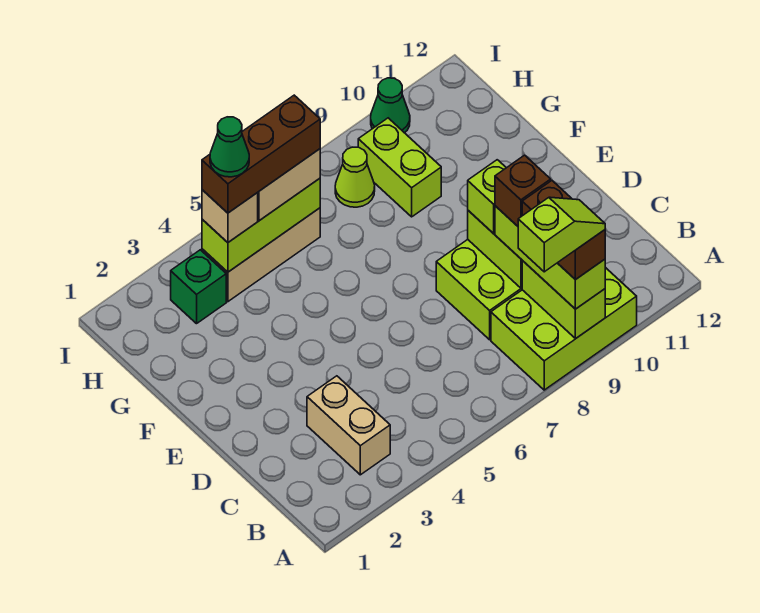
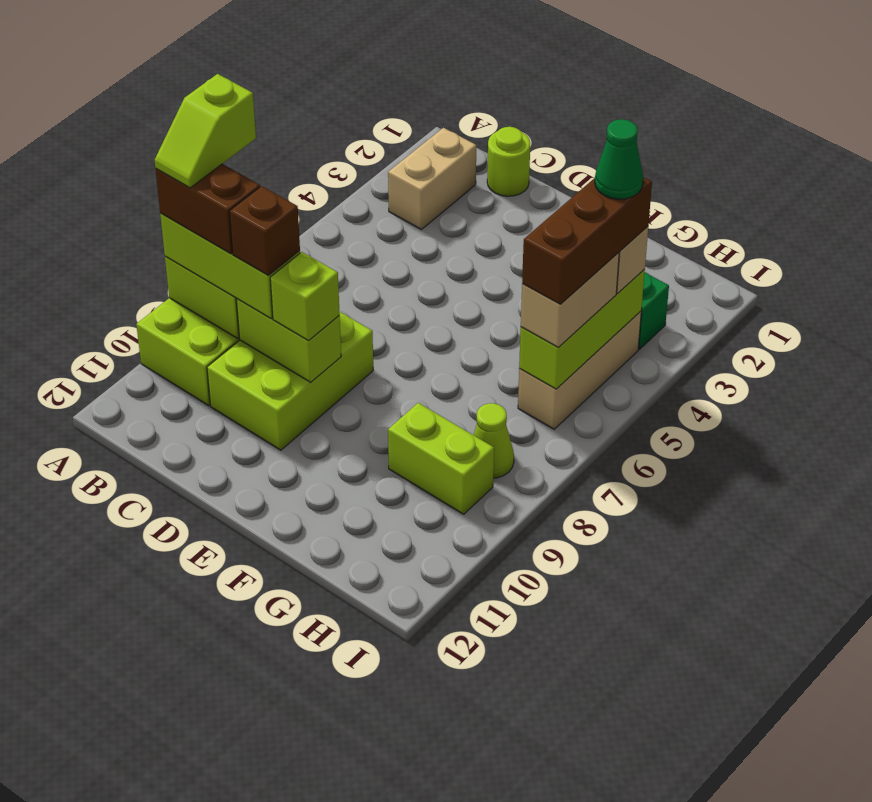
tan 1x2 brick [307,376,390,475] -> tan 1x2 brick turned to [388,128,476,230]
none -> lime 1x1 round brick [487,127,530,196]
green 1x1 cone [371,78,410,133] -> none

